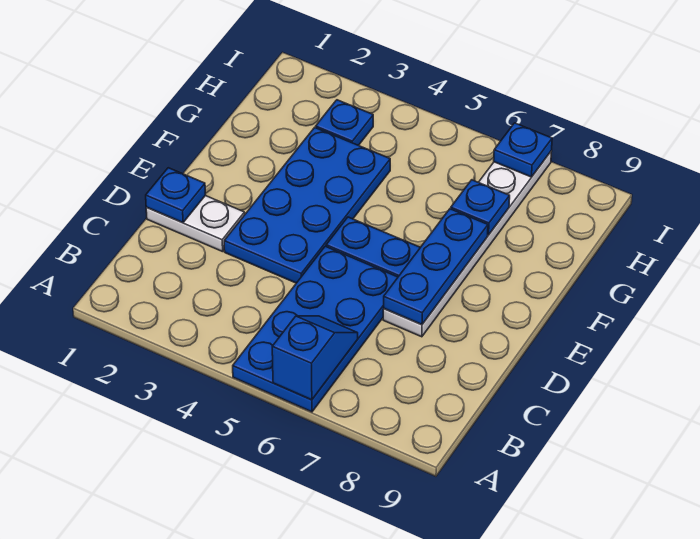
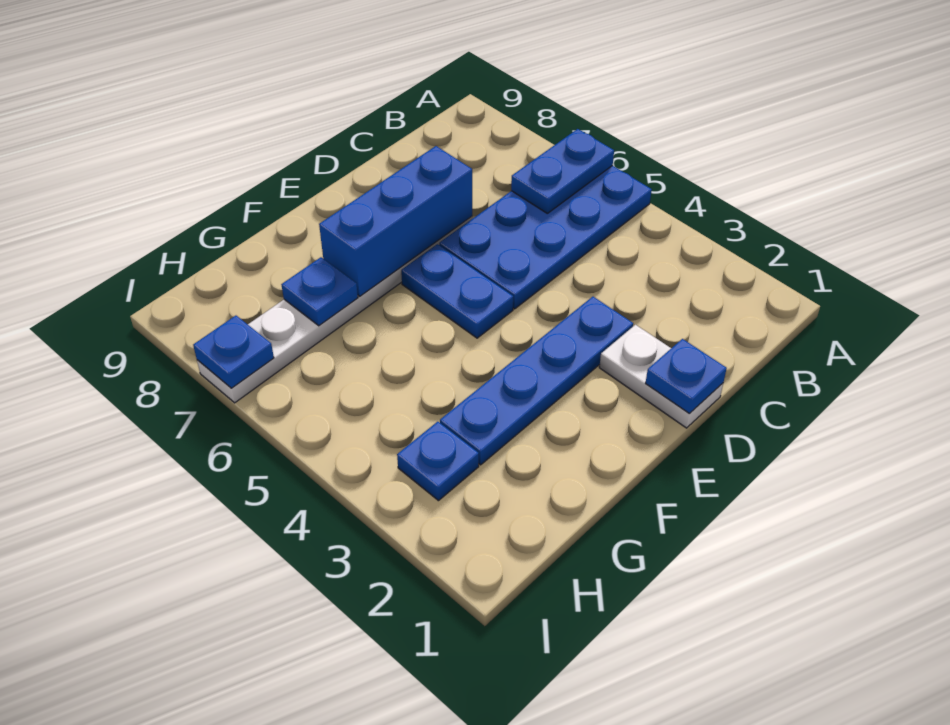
blue 1x2 slope [272,316,358,400] -> blue 1x2 plate [511,129,614,213]
blue 2x4 plate [224,128,390,283] -> blue 1x4 plate [440,297,633,465]
blue 1x3 plate [384,209,488,324] -> blue 1x3 brick [319,146,472,296]

